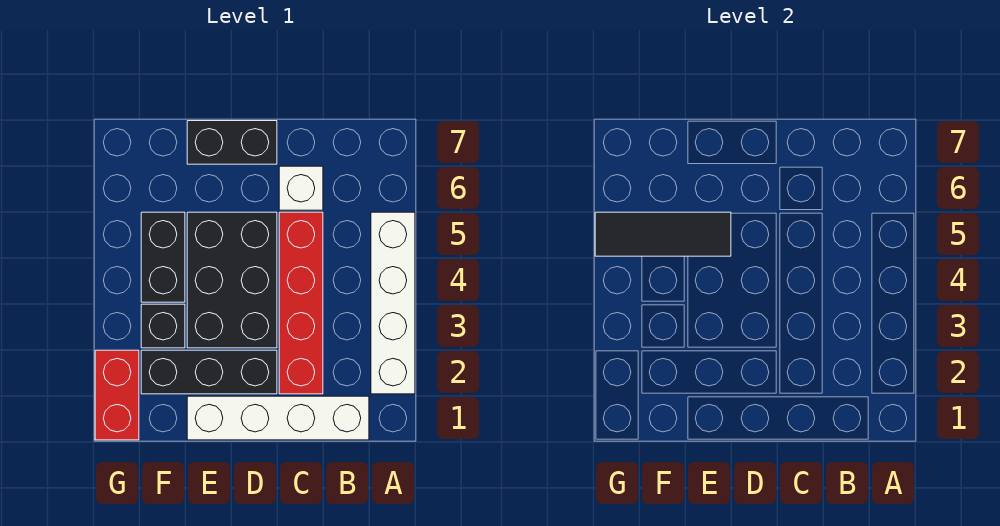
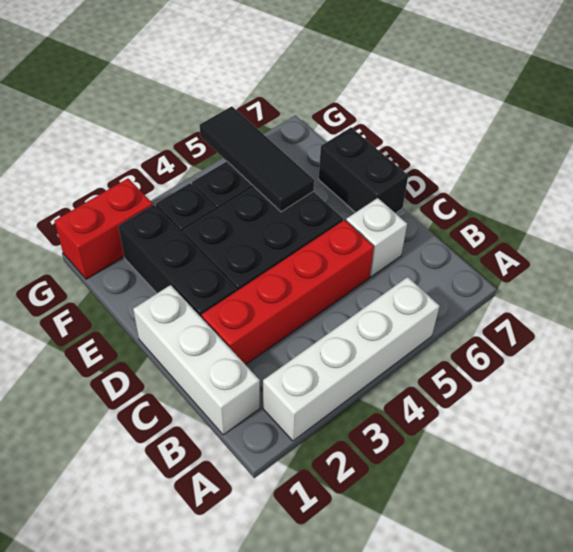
white 1x4 brick [187,396,369,440] -> white 1x3 brick [133,285,260,435]

